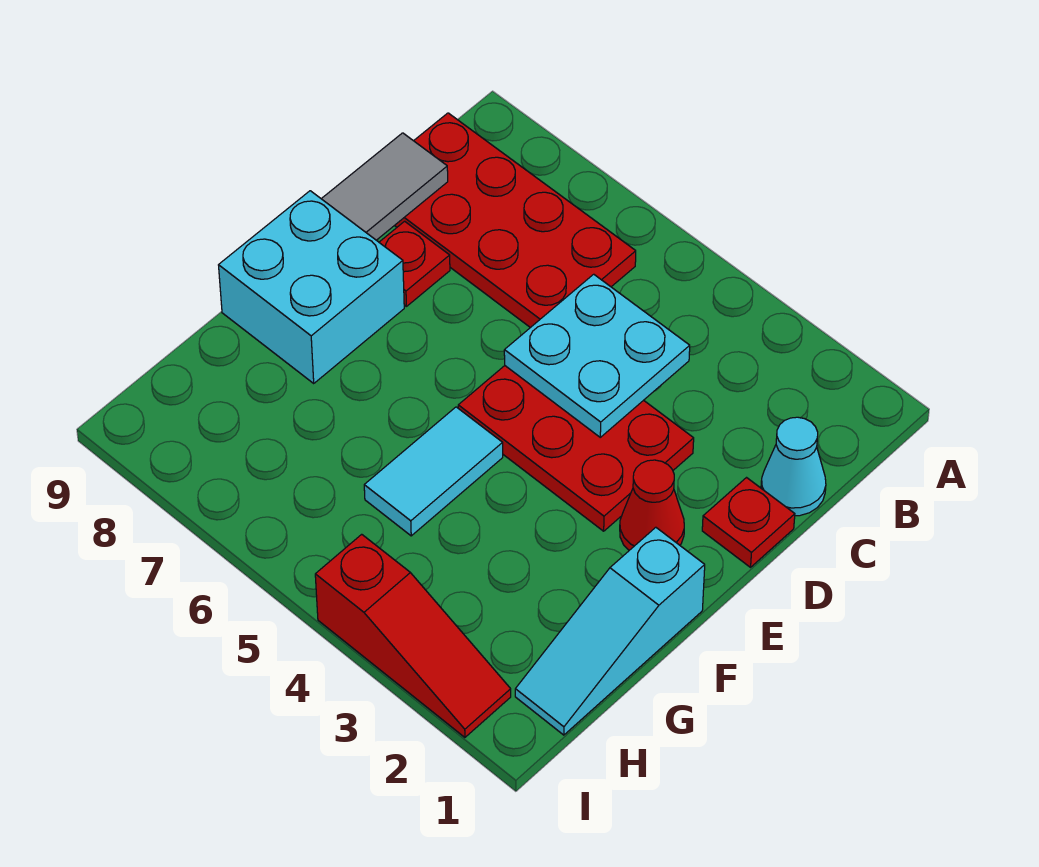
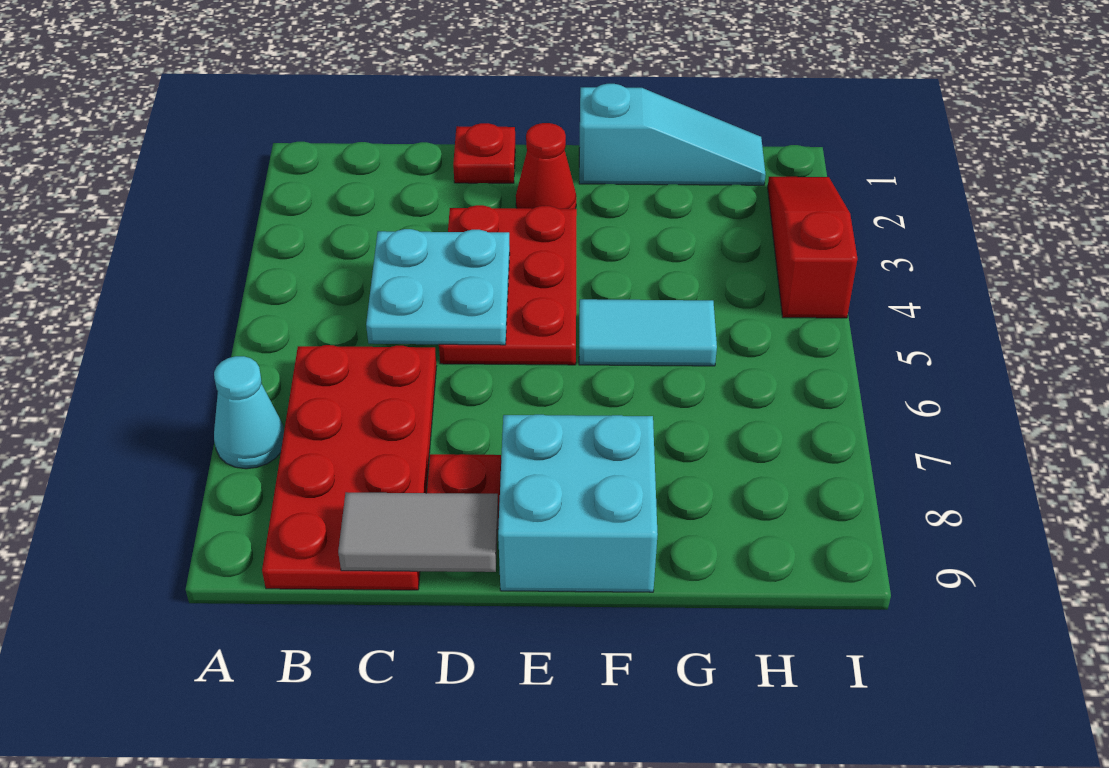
cyan 1x1 cone [761,417,826,516] -> cyan 1x1 cone moved to [214,356,284,469]

